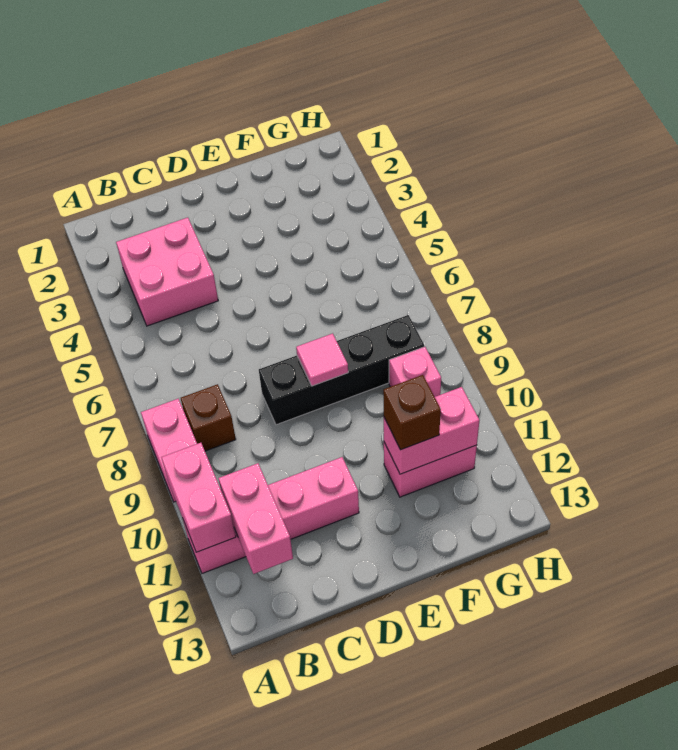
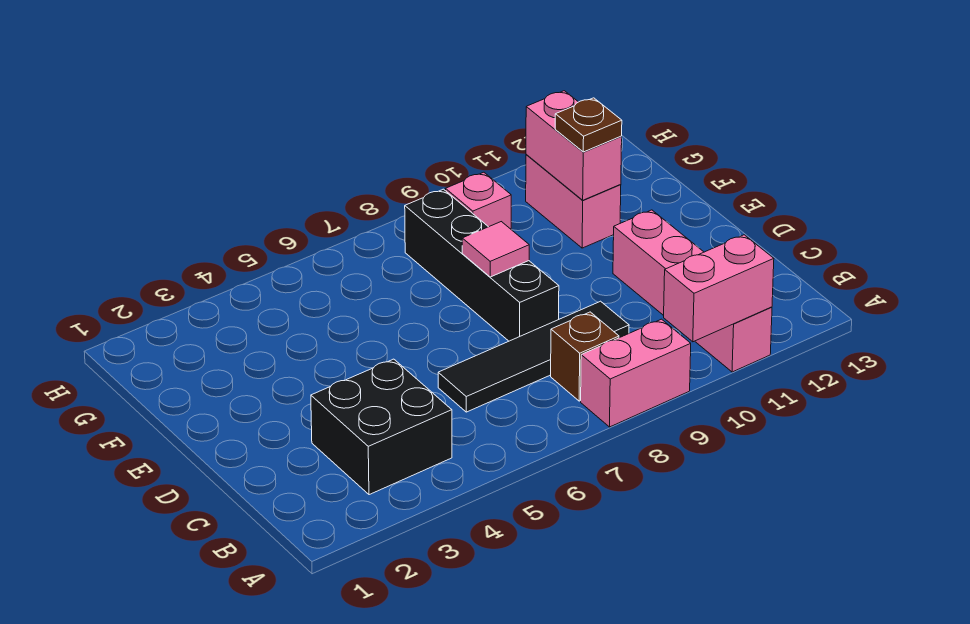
pink 2x2 brick [116,218,218,326] -> black 2x2 brick [311,359,452,495]
pink 1x2 brick [218,463,293,574] -> none
none -> black 1x4 tile [438,301,629,412]
brown 1x1 brick [383,375,441,450] -> brown 1x1 plate [555,98,622,152]

